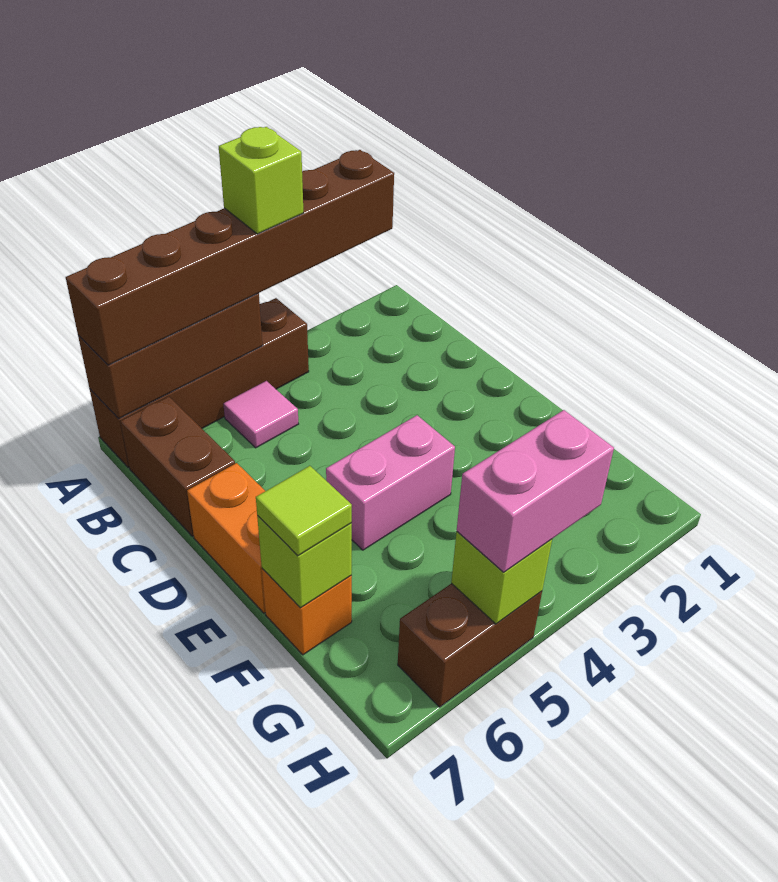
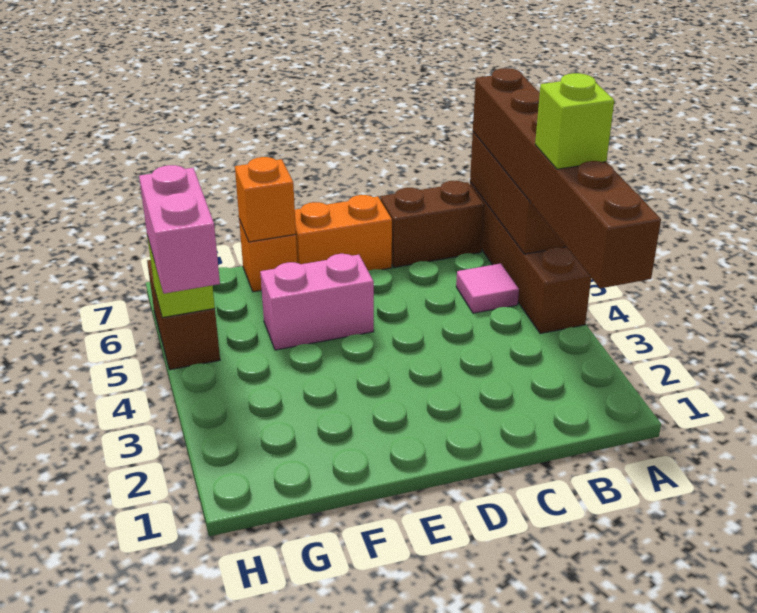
pink 1x2 brick [326,415,455,550] -> pink 1x2 brick turned to [260,254,374,350]
lime 1x1 brick [257,515,352,608] -> orange 1x1 brick [235,157,296,242]
lime 1x1 tile [256,466,352,556] -> none

